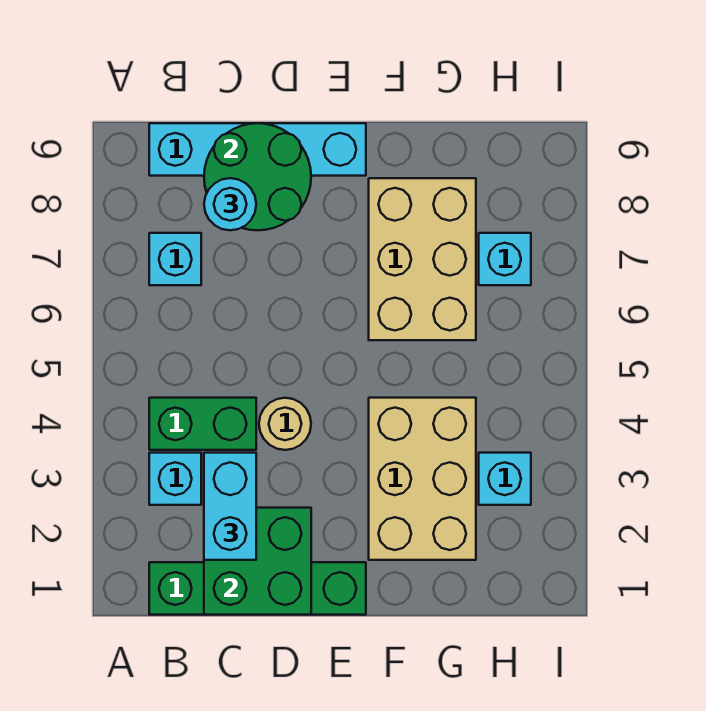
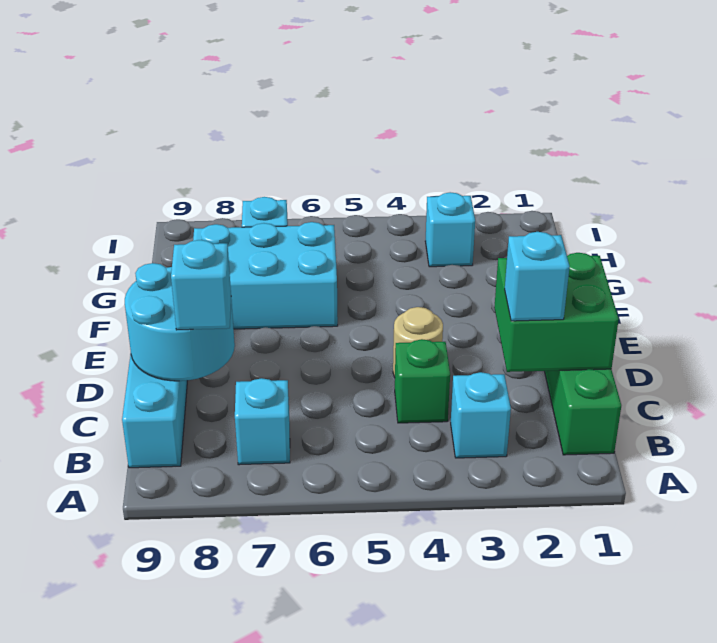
green 1x2 brick [149,398,256,450] -> green 1x1 brick [395,339,450,423]
cyan 1x2 brick [204,453,256,560] -> cyan 1x1 brick [505,232,570,321]
green 2x2 round brick [204,123,311,230] -> cyan 2x2 round brick [125,263,235,381]
cyan 1x1 round brick [204,178,256,230] -> cyan 1x1 brick [171,240,231,330]
tan 2x3 brick [369,398,476,560] -> none
tan 2x3 brick [369,178,476,340] -> cyan 2x3 brick [193,222,338,329]

